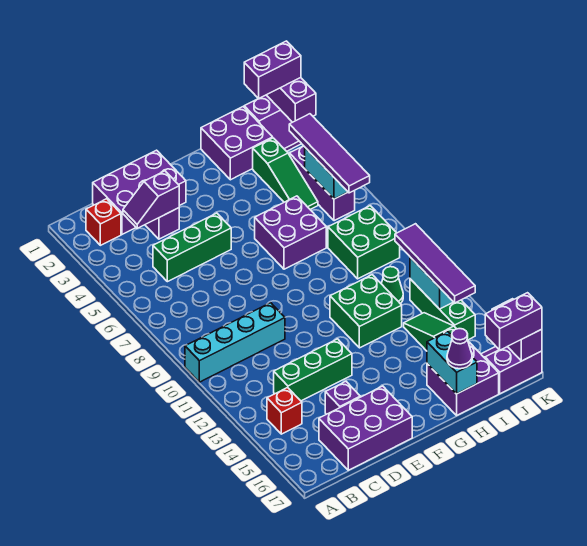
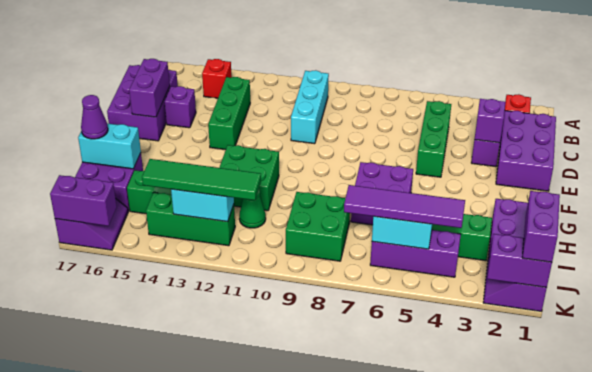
cyan 1x4 brick [185,303,285,382] -> cyan 1x3 brick [291,70,329,144]
purple 1x4 tile [395,224,475,303] -> green 1x4 tile [142,159,261,200]
purple 1x2 brick [485,293,542,350] -> purple 1x2 brick moved to [129,59,170,117]

